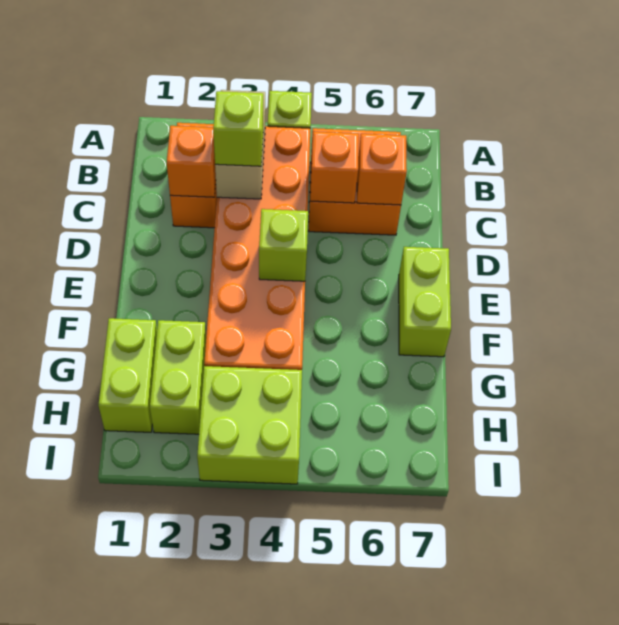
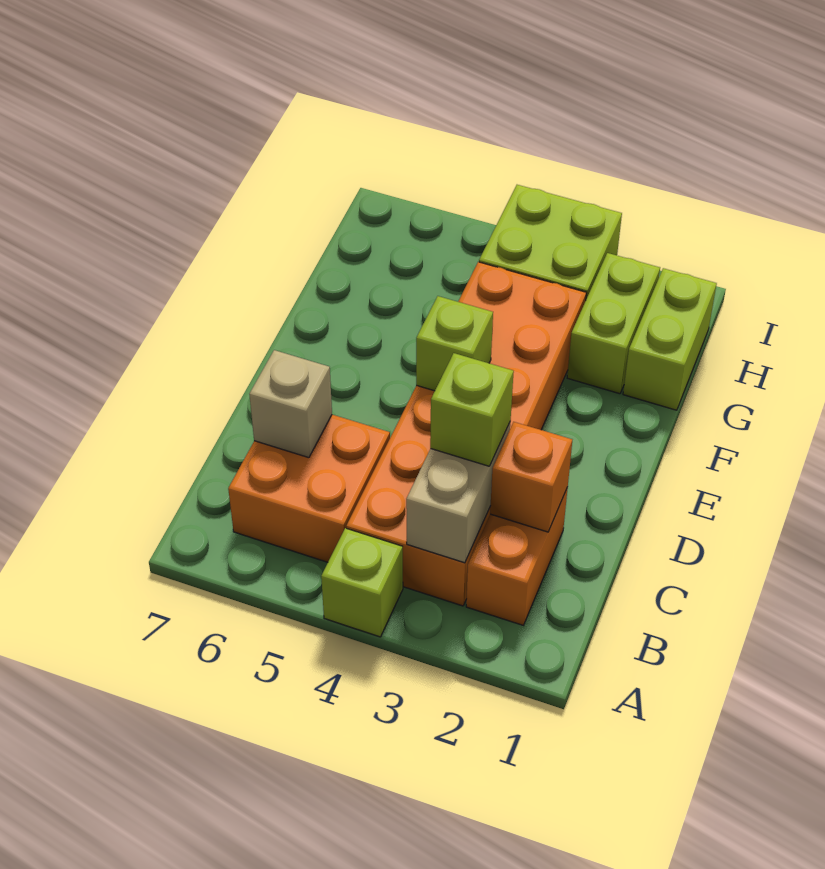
orange 1x1 brick [310,132,359,203] -> none
orange 1x1 brick [357,134,407,205] -> tan 1x1 brick [249,350,332,458]
lime 1x2 brick [399,247,451,357] -> none

